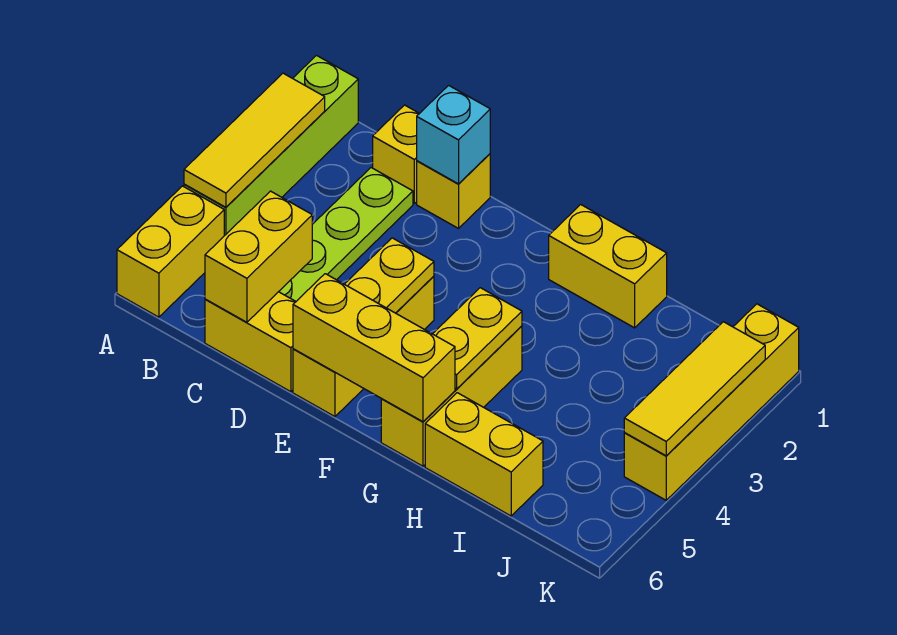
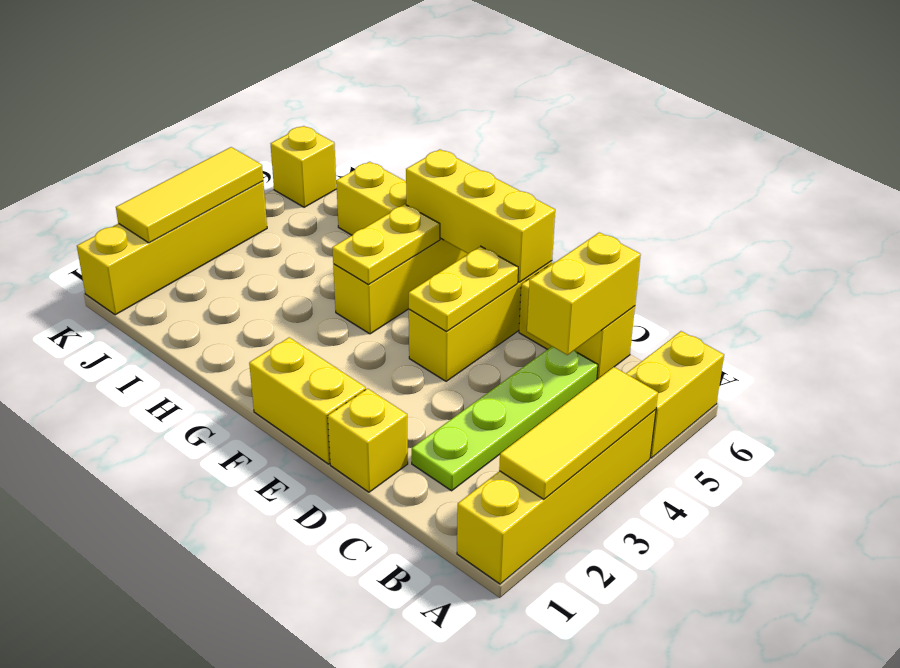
lime 1x4 brick [184,55,358,236] -> yellow 1x4 brick [457,410,656,584]
yellow 1x1 brick [373,105,420,203] -> yellow 1x1 brick moved to [271,126,337,207]
cyan 1x1 brick [417,85,490,184] -> none
yellow 1x2 brick [549,204,667,328] -> yellow 1x2 brick moved to [249,337,366,464]

